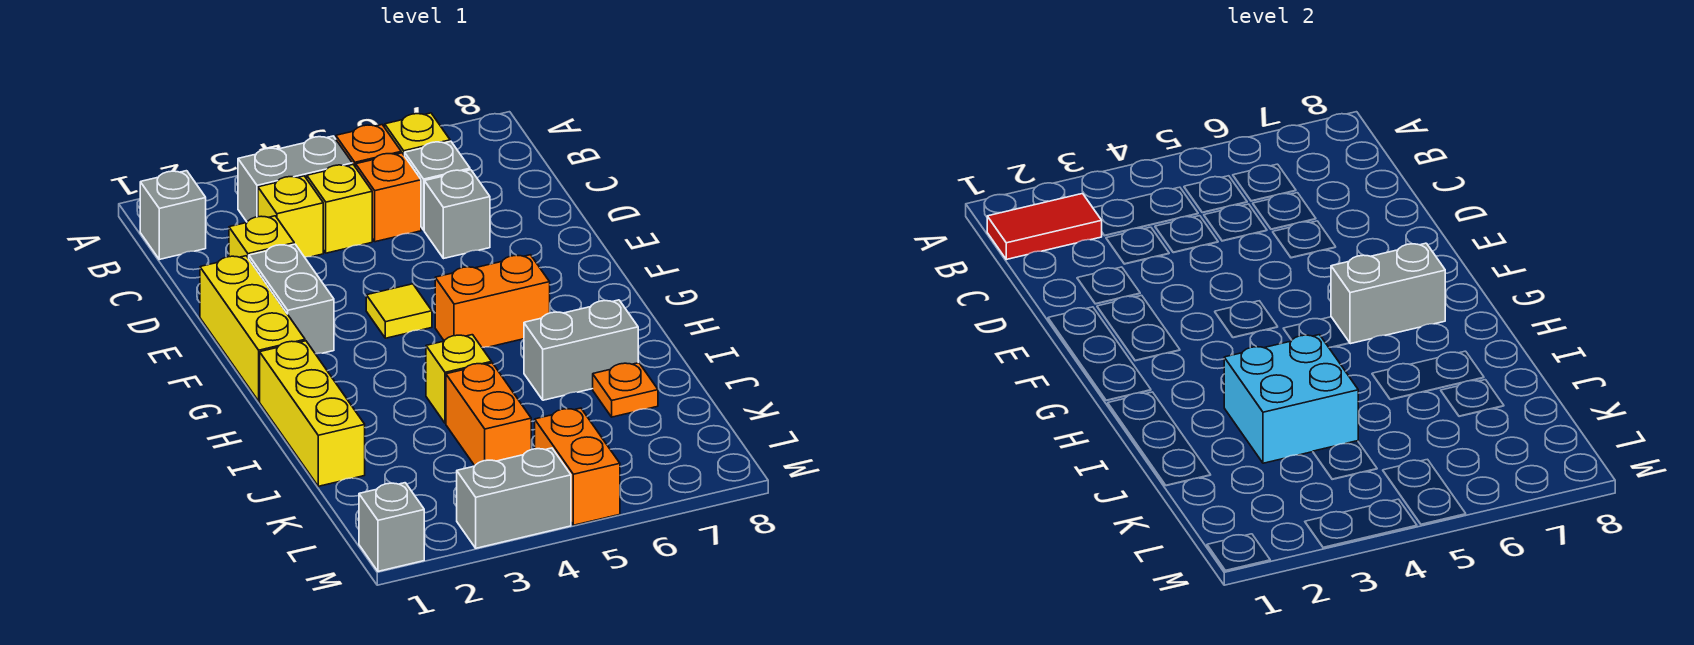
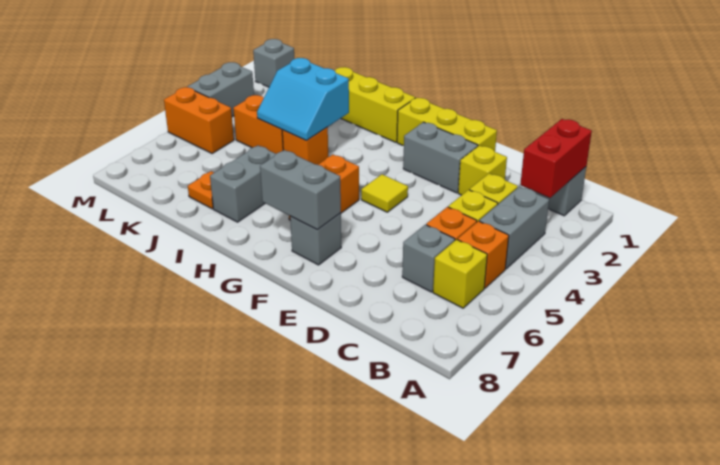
red 1x2 tile [987,194,1102,259] -> red 1x2 brick [520,119,592,198]
grey 1x1 brick [424,170,490,259] -> grey 1x1 brick moved to [290,213,341,265]
grey 1x2 brick [1331,243,1445,344] -> grey 1x2 brick turned to [260,150,341,230]
cyan 2x2 brick [1224,335,1358,463] -> cyan 2x2 slope [257,58,349,141]
yellow 1x1 brick [426,335,492,423] -> orange 1x1 brick [282,127,328,165]

